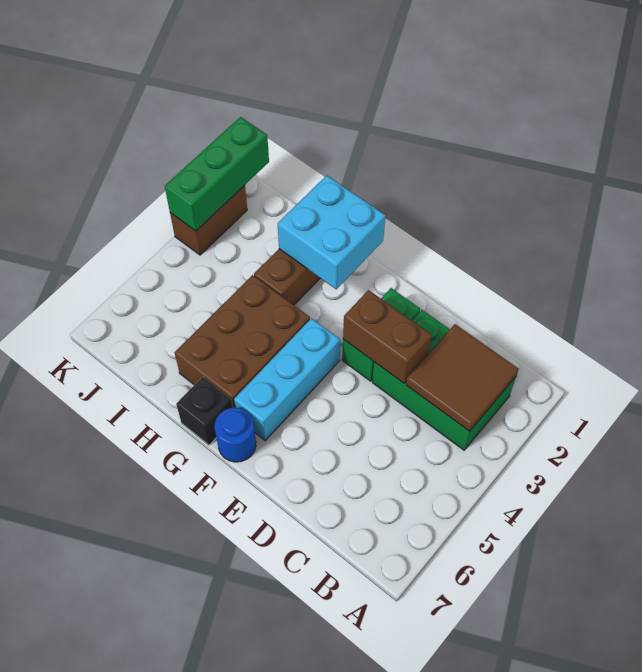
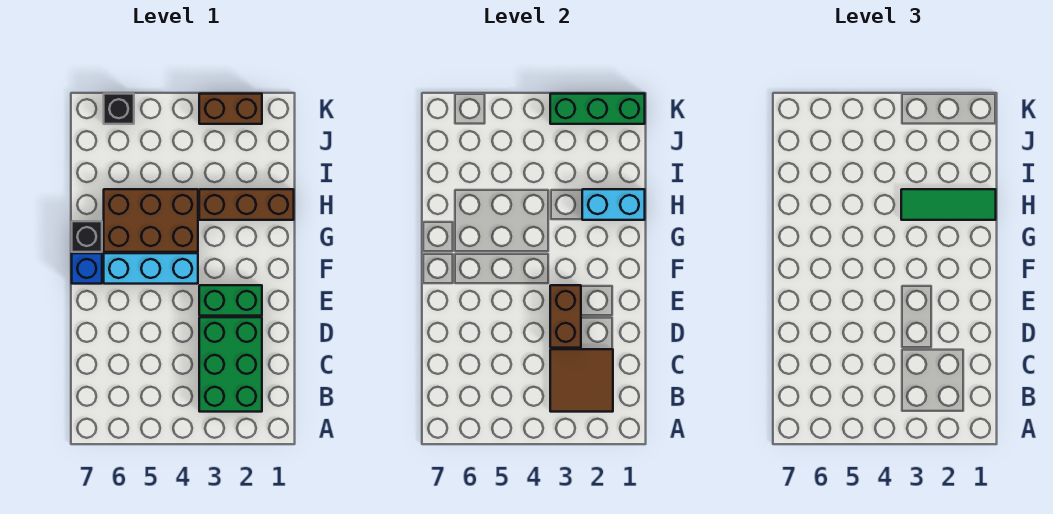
blue 1x1 round brick [215,408,256,462] -> blue 1x1 brick [72,253,102,284]
cyan 2x2 brick [278,175,385,289] -> cyan 1x2 brick [582,189,645,220]
none -> green 1x3 tile [901,189,996,220]
none -> black 1x1 brick [104,94,134,124]

